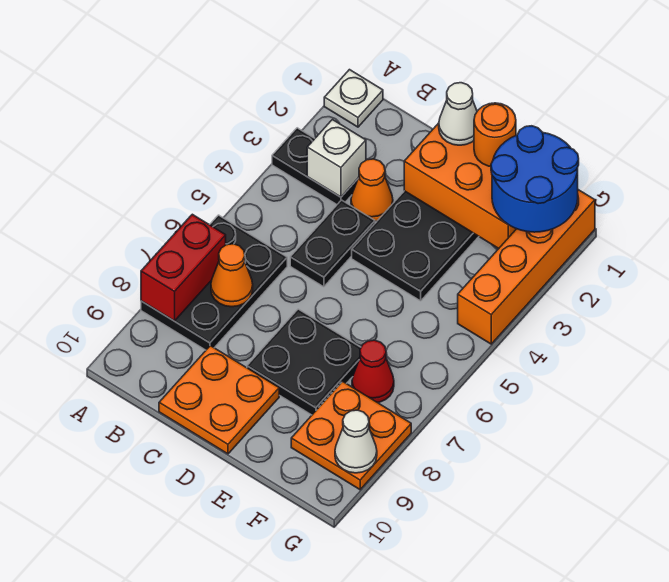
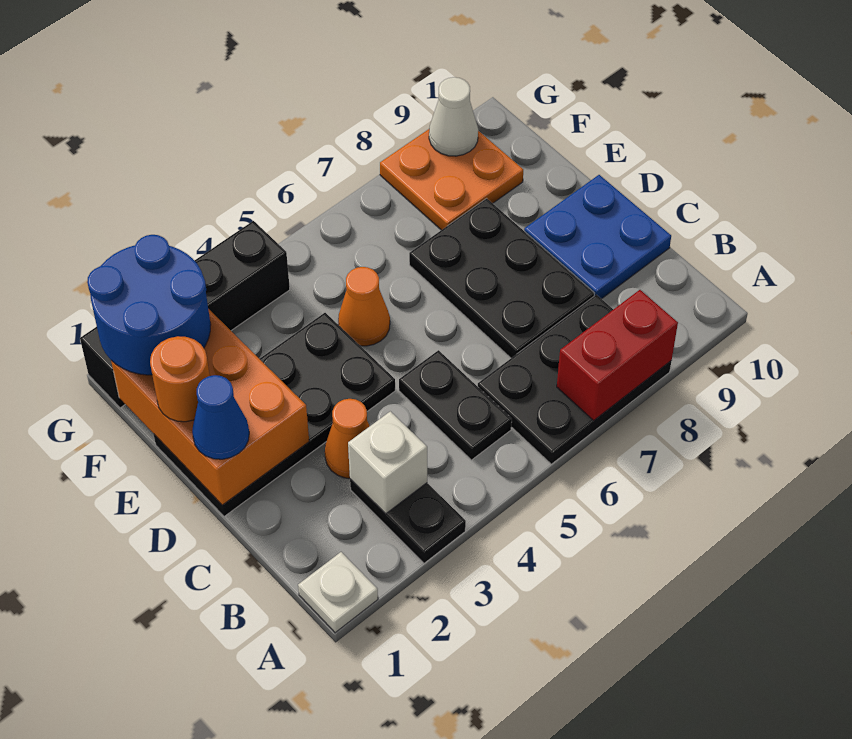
orange 1x1 cone [211,244,253,307] -> orange 1x1 cone moved to [338,267,390,346]
black 1x2 plate [290,200,375,287] -> black 1x2 plate turned to [399,350,512,460]
orange 2x2 plate [159,346,279,454] -> blue 2x2 plate [524,175,671,299]
white 1x1 cone [439,83,477,145] -> blue 1x1 cone [192,375,249,459]
black 2x2 plate [247,309,361,415] -> black 2x3 plate [409,198,595,358]
red 1x1 cone [352,340,394,403] -> none
orange 1x4 brick [458,190,595,344] -> black 1x4 brick [80,221,290,408]

